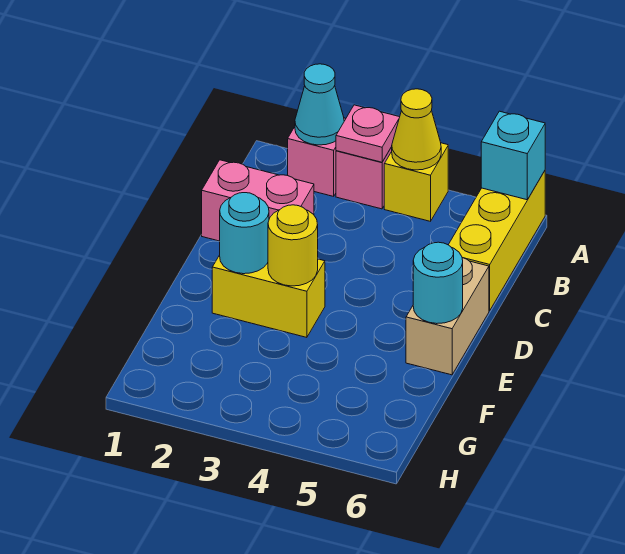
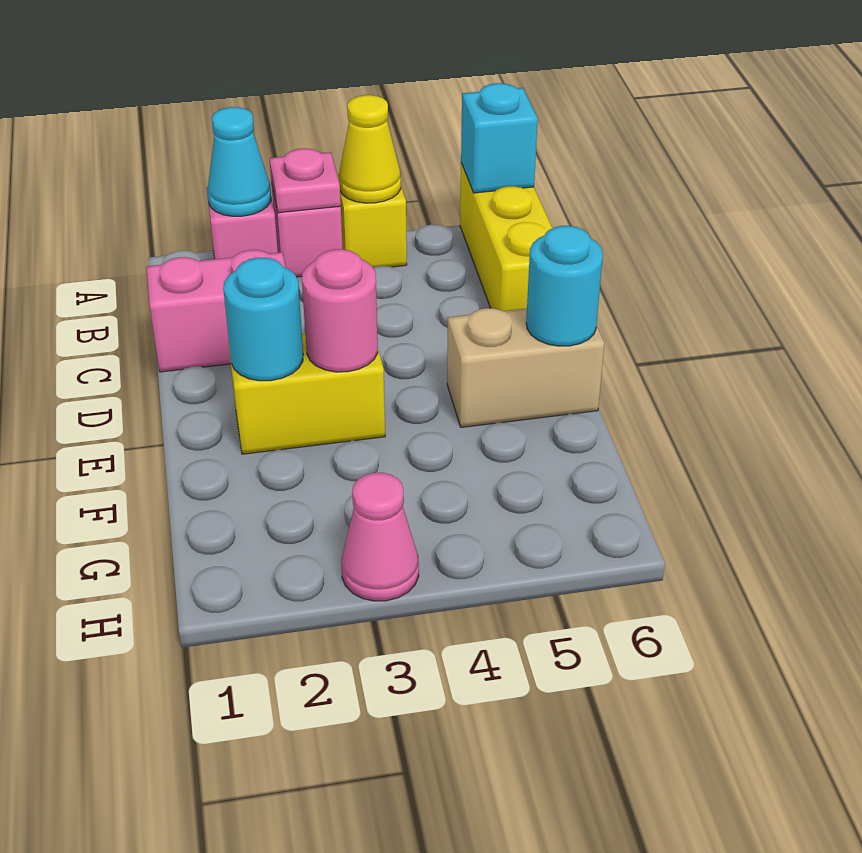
tan 1x2 brick [406,258,489,375] -> tan 1x2 brick turned to [447,308,604,427]
yellow 1x1 round brick [268,205,318,286] -> pink 1x1 round brick [302,249,378,372]
none -> pink 1x1 cone [342,473,419,601]

